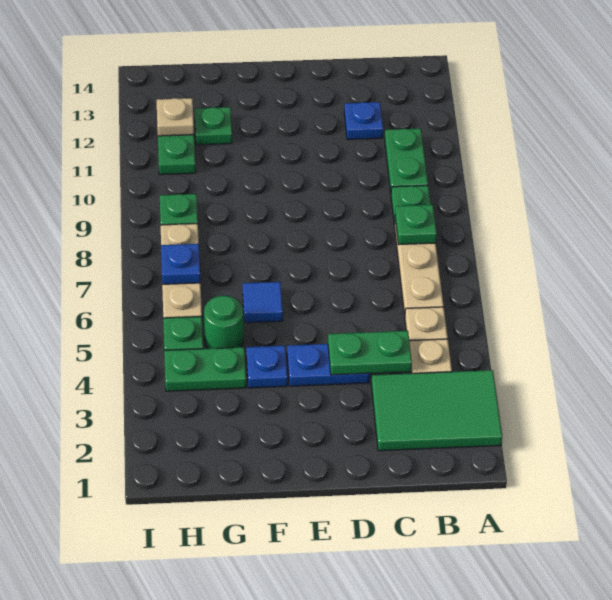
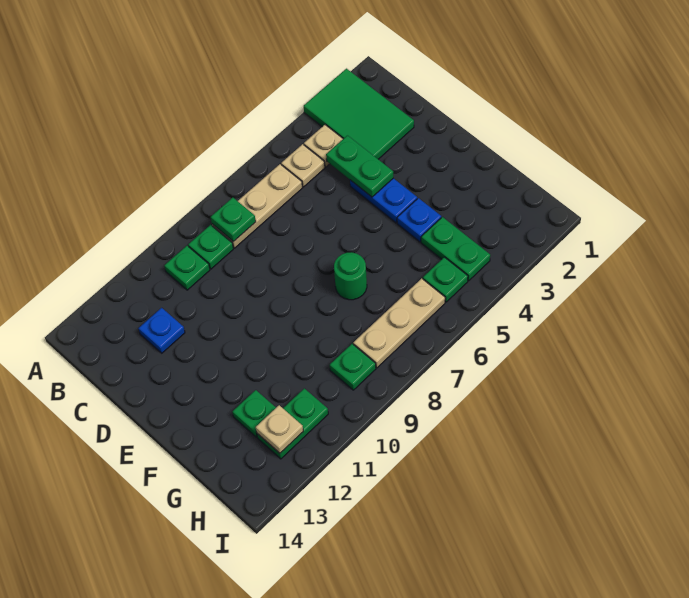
green 1x2 plate [385,128,428,192] -> green 1x1 plate [164,246,210,290]
blue 1x1 tile [243,282,283,323] -> none
green 1x1 round brick [204,296,243,349] -> green 1x1 round brick moved to [334,252,367,300]
blue 1x1 plate [161,244,201,284] -> none

